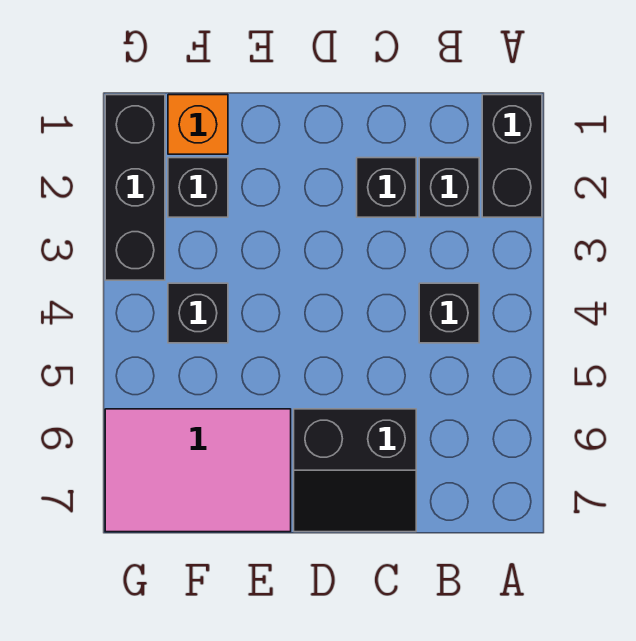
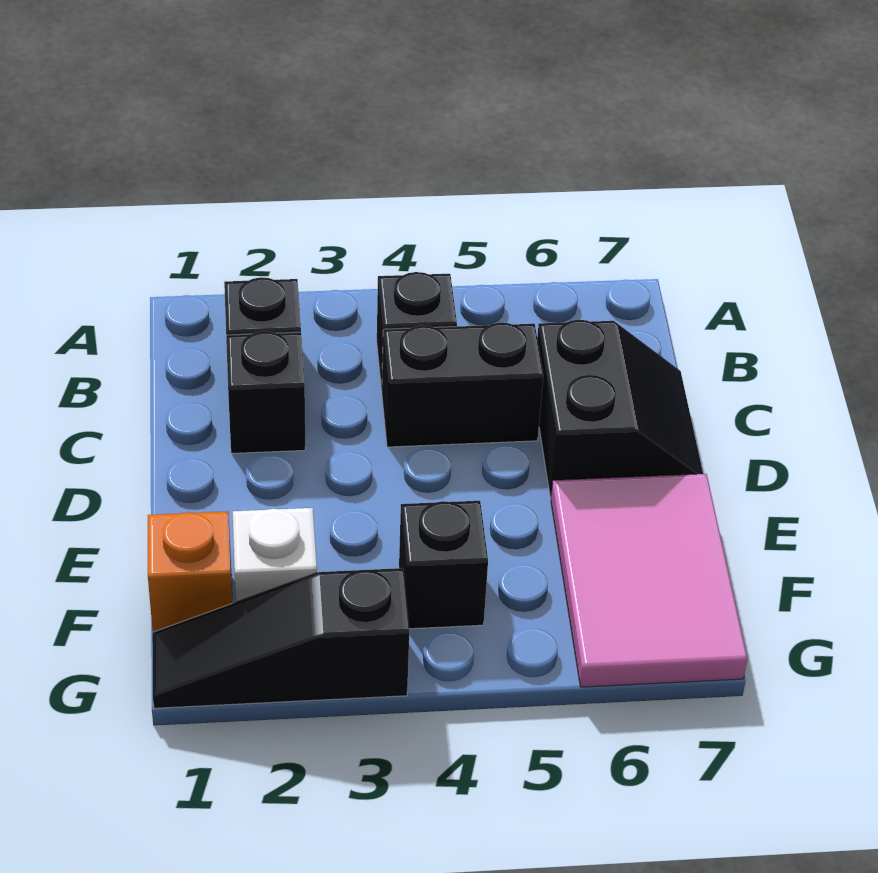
black 1x2 brick [482,95,542,217] -> black 1x2 brick moved to [382,323,543,447]
black 1x1 brick [168,158,228,217] -> white 1x1 brick [233,508,317,602]
black 1x3 brick [105,95,165,280] -> black 1x3 slope [152,568,409,708]

